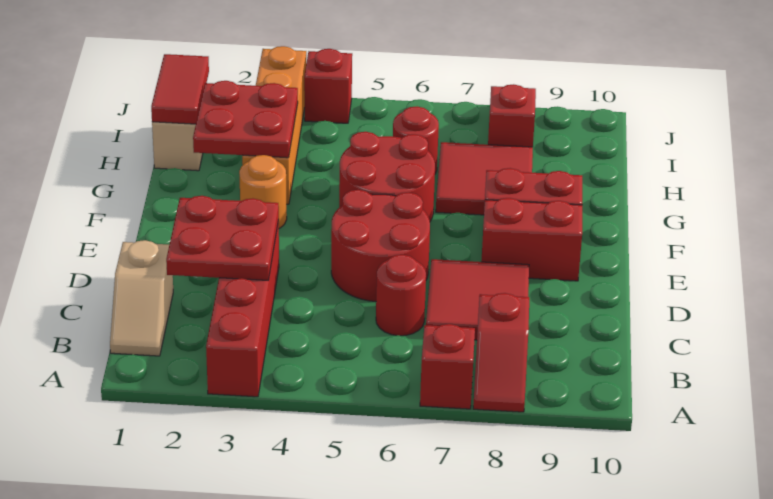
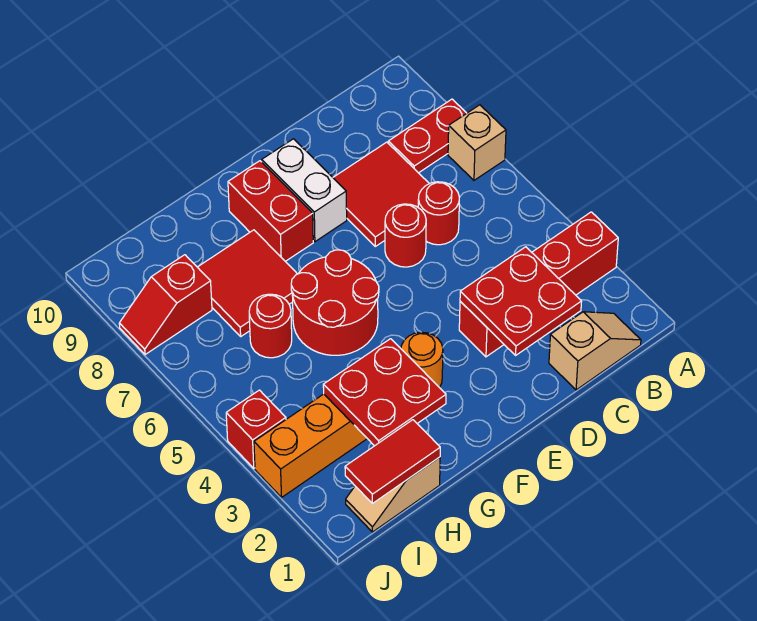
red 1x1 brick [420,324,475,409] -> tan 1x1 brick [448,105,506,180]
red 1x2 slope [473,293,529,412] -> red 1x2 plate [388,99,467,173]
red 2x2 round brick [331,190,430,302] -> red 1x1 round brick [385,204,426,267]
red 1x2 brick [481,198,582,281] -> white 1x2 brick [262,139,347,242]

